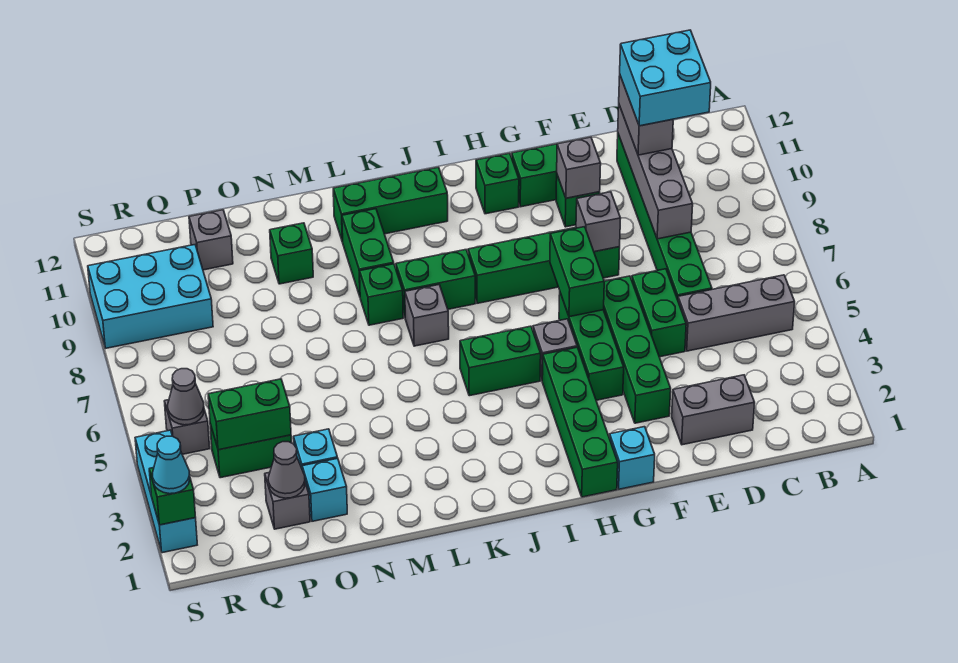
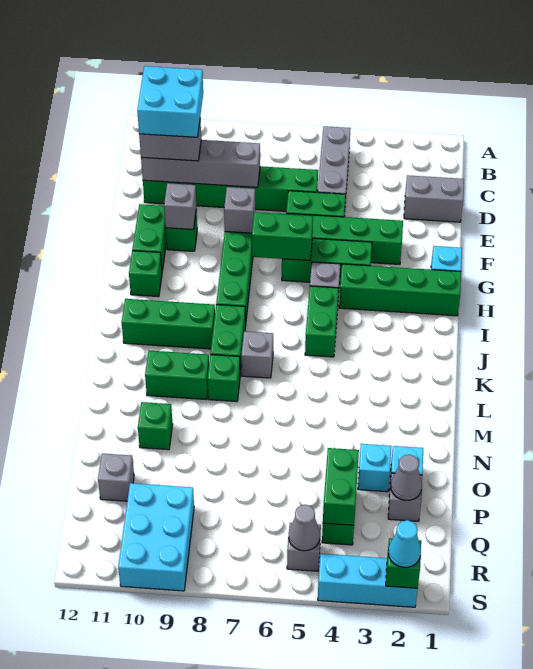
grey 1x2 brick [672,375,755,445] -> grey 1x2 brick turned to [404,175,464,222]
green 1x3 brick [333,167,448,242] -> green 1x3 brick turned to [121,299,215,349]

